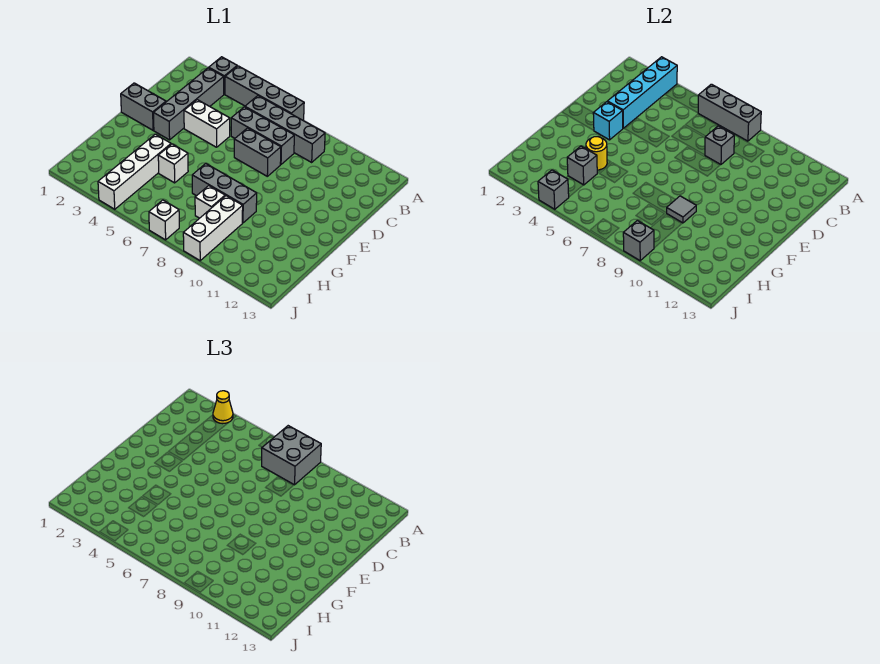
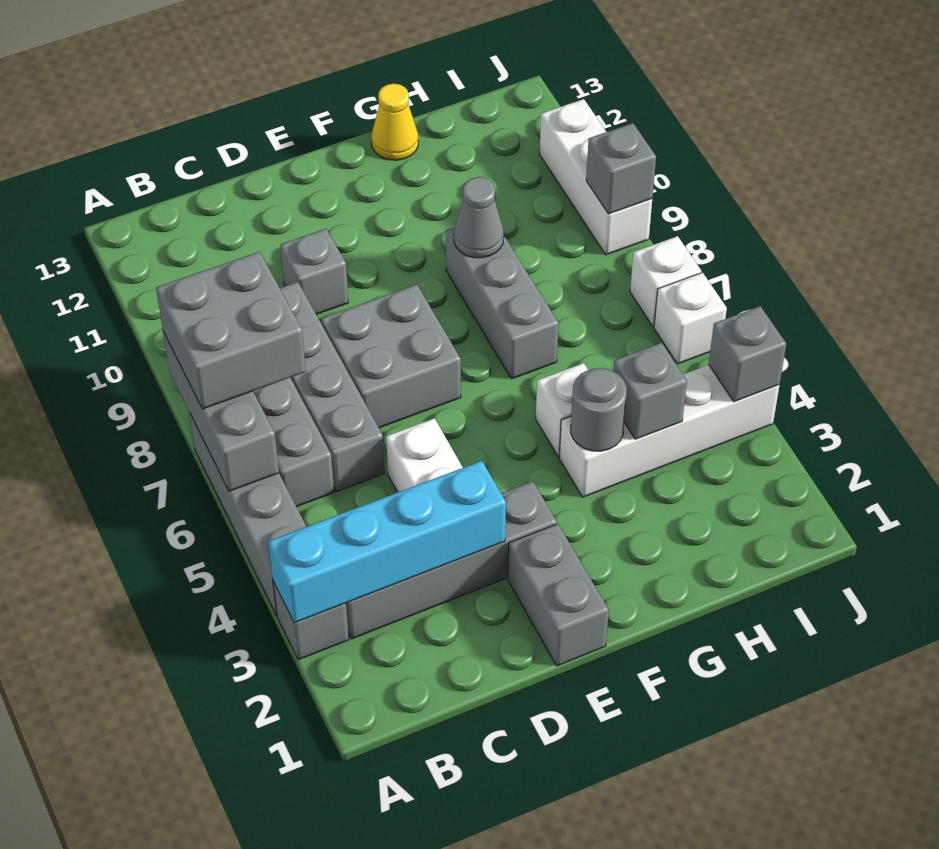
yellow 1x1 cone [213,391,233,424] -> yellow 1x1 cone moved to [372,84,418,160]
grey 1x3 brick [231,107,294,164] -> grey 1x4 brick [280,282,384,491]
grey 1x1 brick [705,126,734,164] -> grey 1x1 brick moved to [280,229,348,314]
grey 1x2 brick [234,128,281,176] -> grey 2x2 brick [321,285,461,428]
cyan 1x1 brick [593,102,623,140] -> none
yellow 1x1 round brick [586,137,607,170] -> grey 1x1 round brick [571,368,627,451]
grey 1x1 tile [667,196,696,223] -> grey 1x1 cone [454,177,504,258]
white 1x1 brick [195,186,225,218] -> white 1x1 brick moved to [654,273,727,364]
white 1x3 brick [183,196,243,261] -> white 1x3 brick turned to [540,99,652,255]

